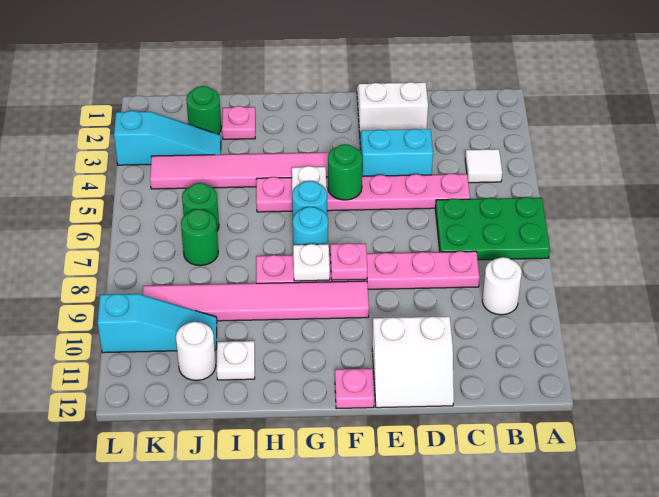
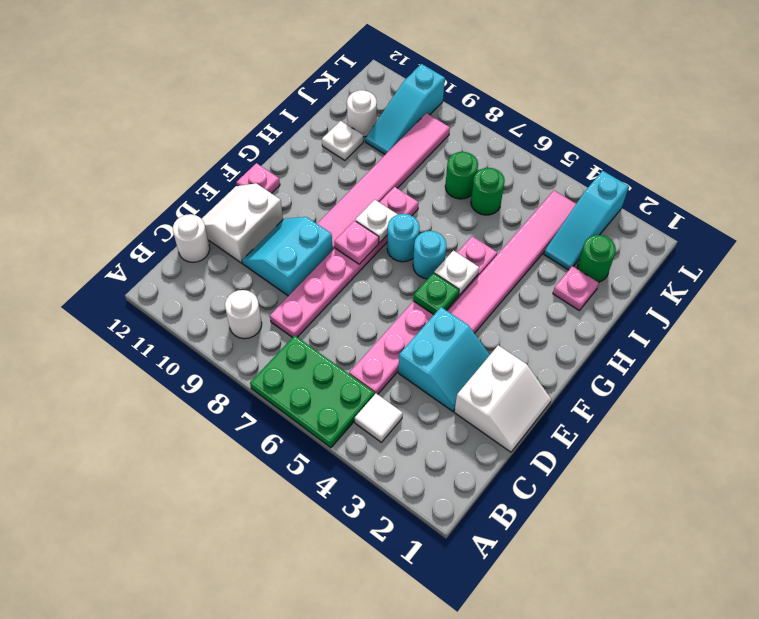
green 2x3 plate [436,197,550,260] -> green 2x3 plate turned to [250,335,375,448]
none -> white 1x1 round brick [173,214,210,262]
none -> cyan 2x2 slope [242,217,333,296]
green 1x1 round brick [328,144,362,200] -> green 1x1 plate [413,273,459,315]

